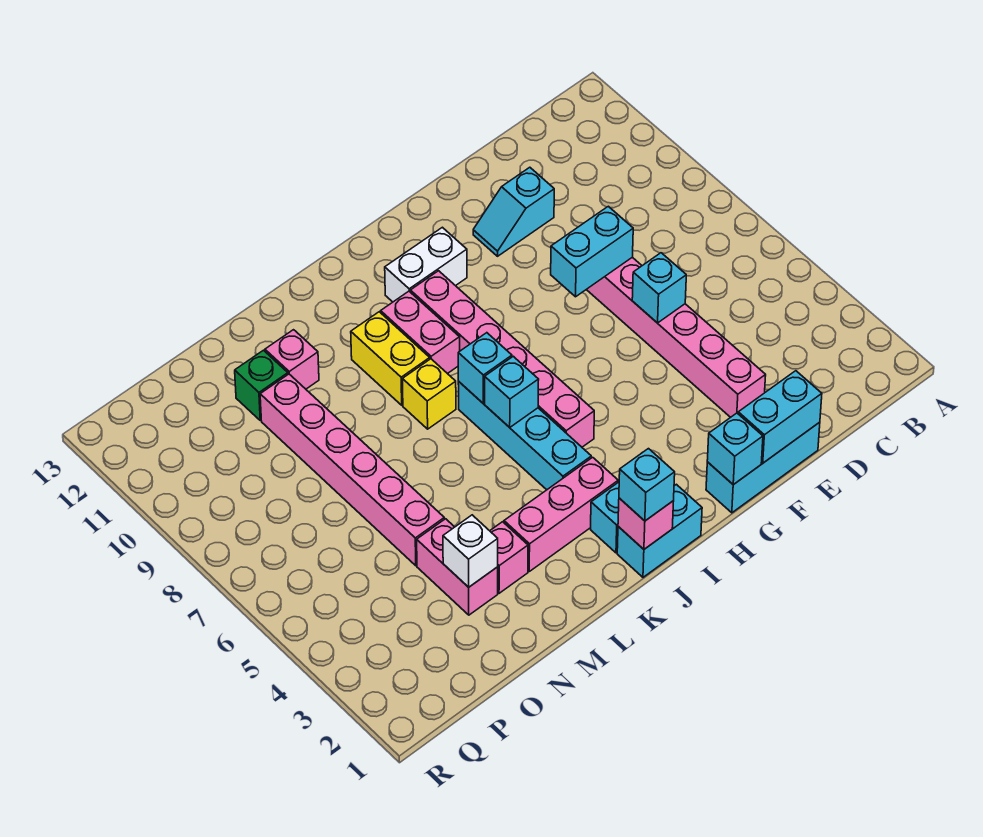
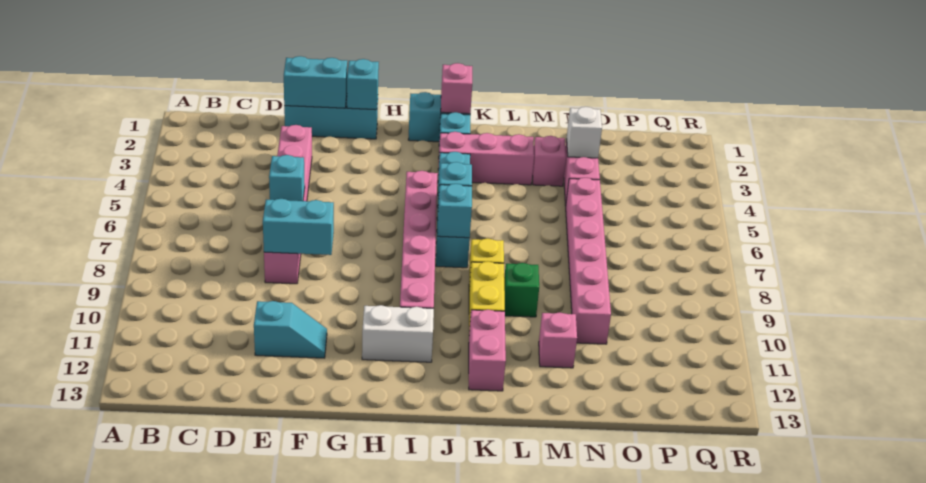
cyan 1x1 brick [619,449,675,521] -> none
pink 1x2 brick [381,291,460,374] -> pink 1x2 brick moved to [469,310,506,391]
green 1x1 brick [235,350,288,421] -> green 1x1 brick moved to [504,263,539,317]

